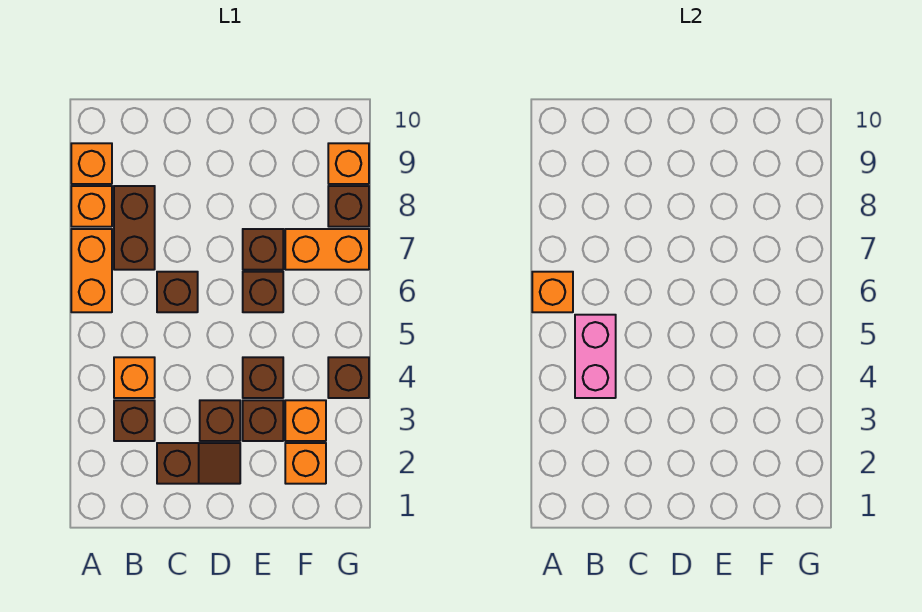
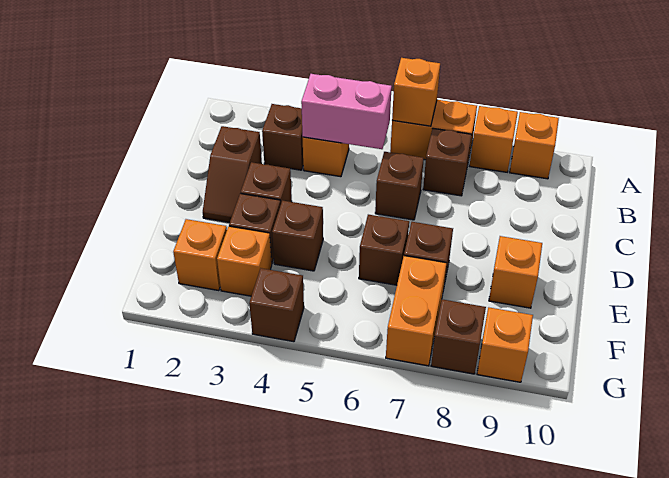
brown 1x2 brick [114,186,155,270] -> brown 1x1 brick [423,128,472,196]
none -> orange 1x1 brick [489,236,542,308]

